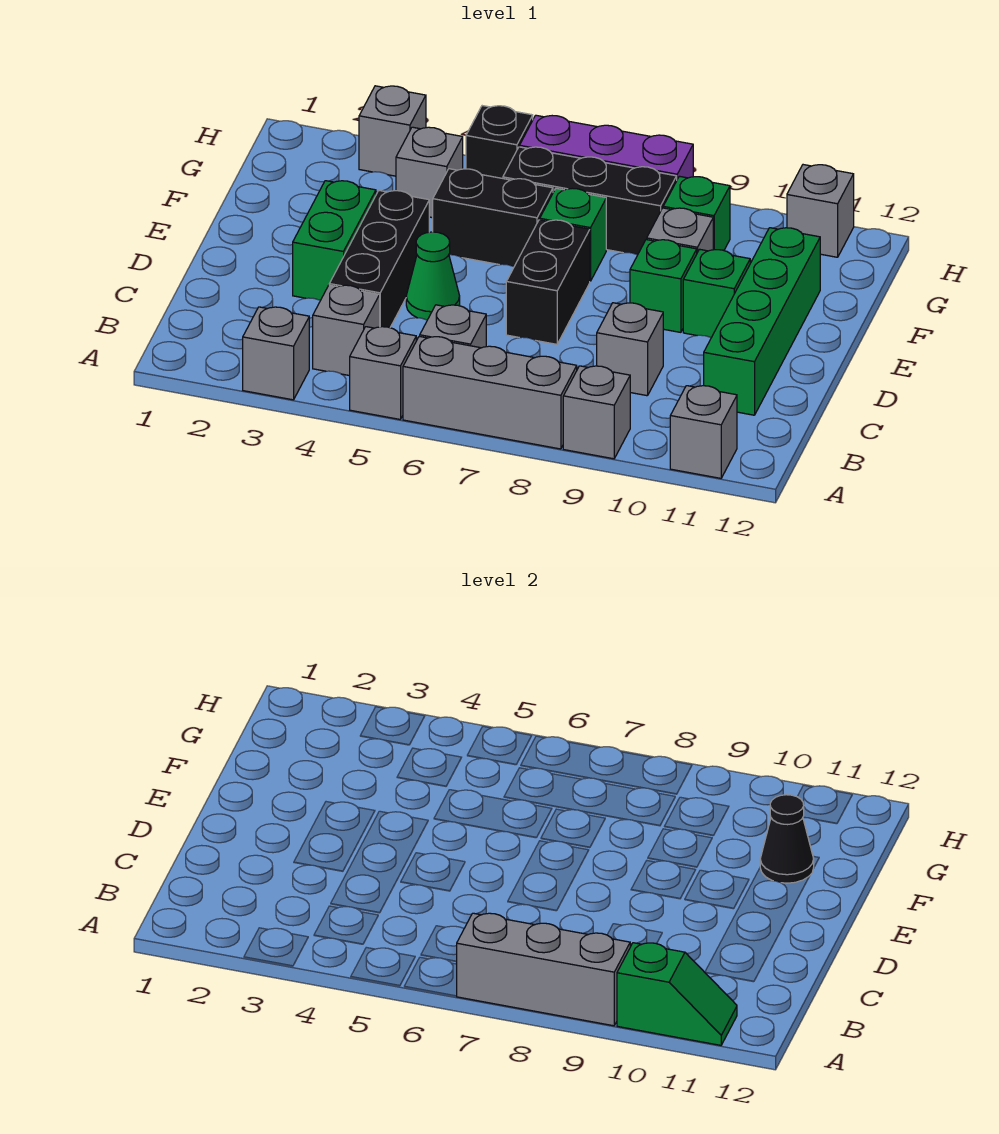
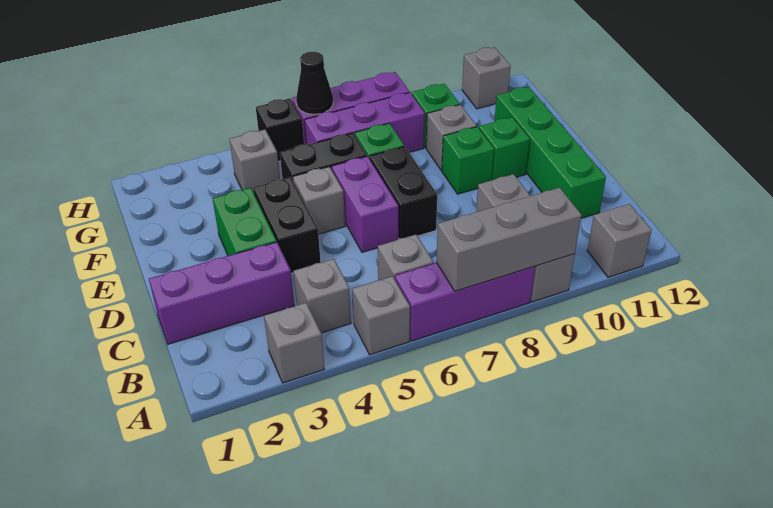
grey 1x3 brick [403,336,577,449] -> purple 1x3 brick [395,263,535,341]
green 1x2 slope [617,943,737,1045] -> none
none -> purple 1x3 brick [149,242,294,344]
black 1x3 brick [329,191,429,328] -> black 1x2 brick [253,177,321,273]
green 1x1 cone [406,232,460,320] -> none
none -> purple 1x2 brick [331,156,398,252]
black 1x1 cone [760,795,814,883] -> black 1x1 cone moved to [296,52,333,114]
black 1x3 brick [503,147,677,255] -> purple 1x3 brick [305,92,425,153]
grey 1x1 brick [359,86,426,176] -> grey 1x1 brick moved to [293,167,345,234]

